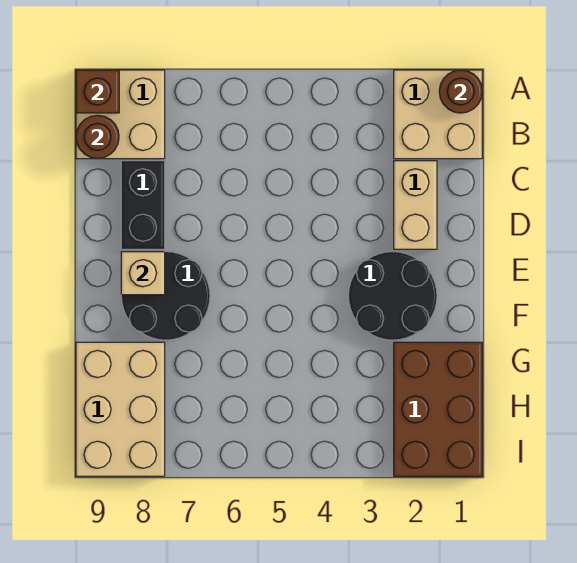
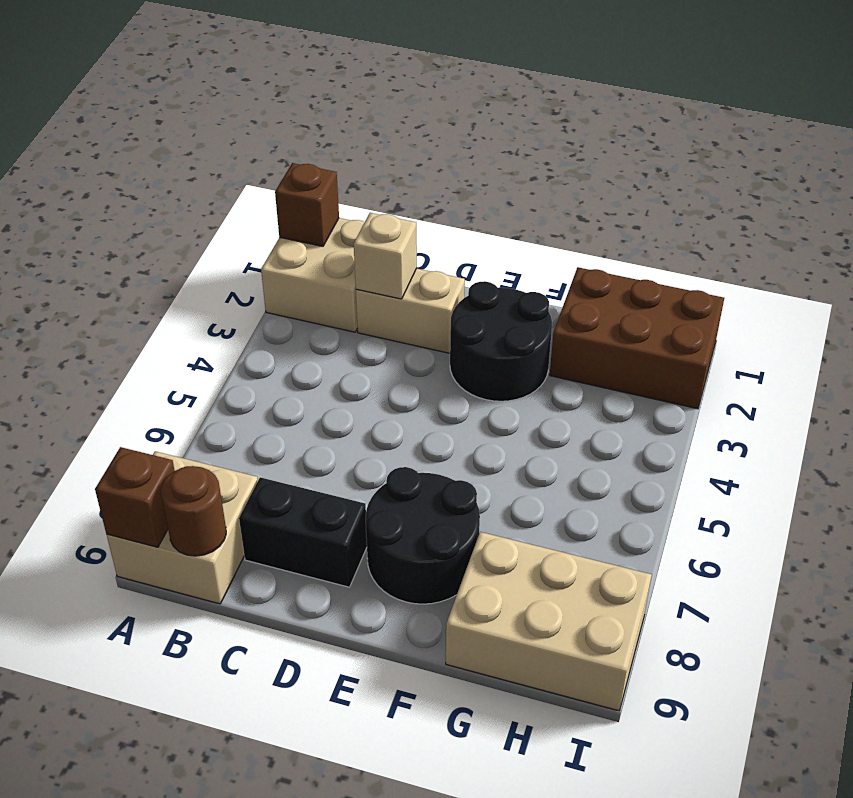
brown 1x1 round brick [439,70,482,113] -> brown 1x1 brick [275,163,339,246]
tan 1x1 brick [121,252,165,295] -> tan 1x1 brick moved to [354,213,417,299]

